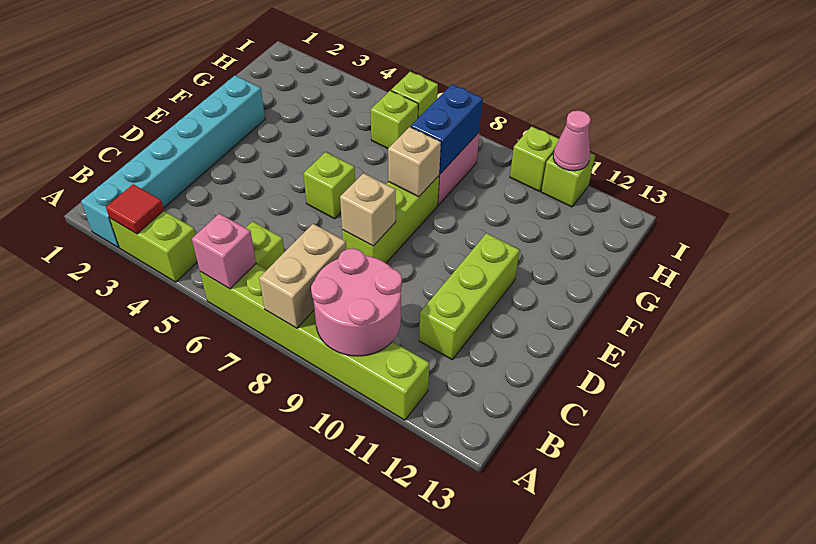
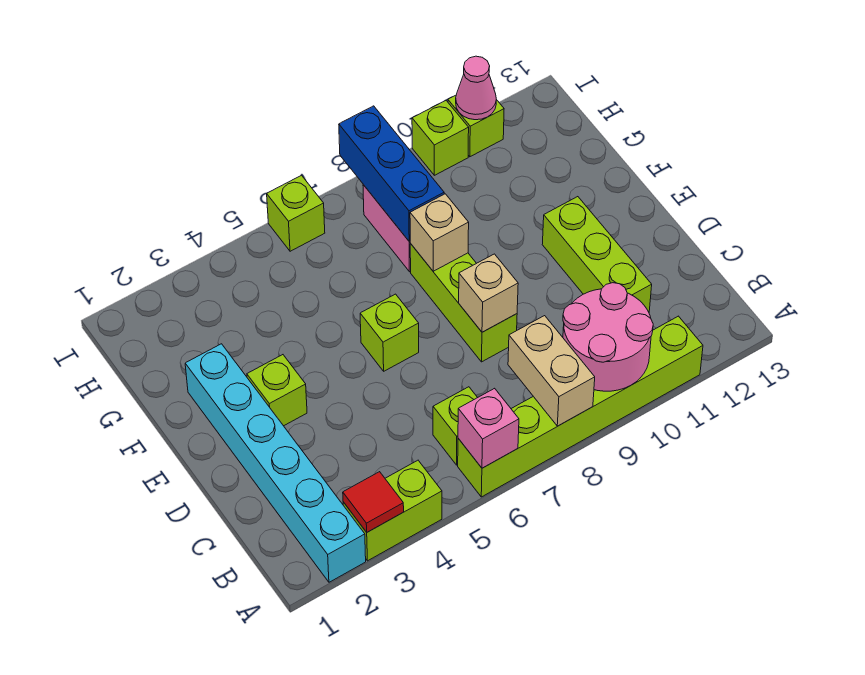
blue 1x2 brick [411,84,483,174] -> blue 1x3 brick [339,106,444,241]
lime 1x1 brick [371,91,418,148] -> lime 1x1 brick moved to [247,355,307,426]

